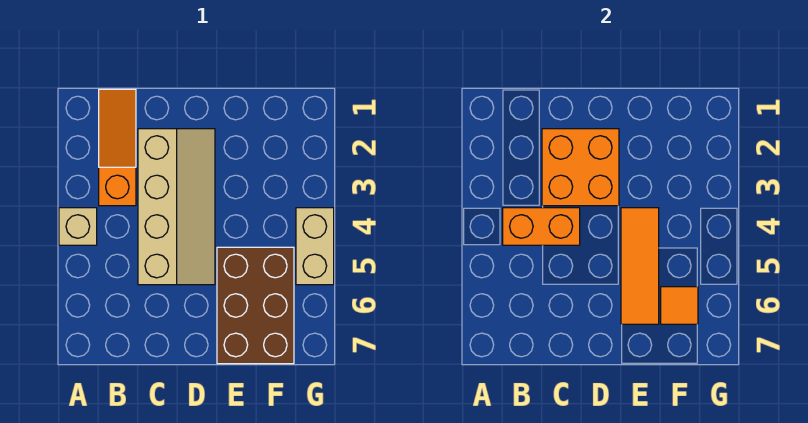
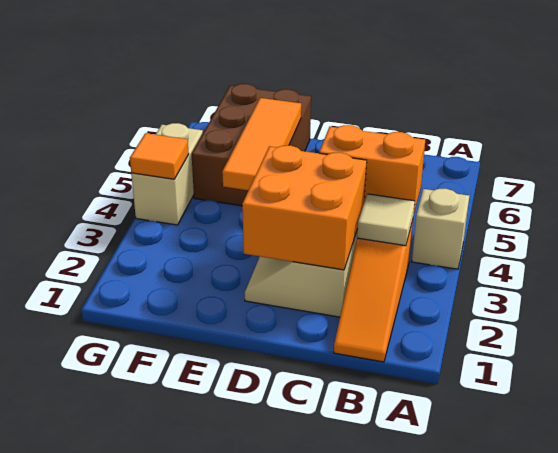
none -> tan 1x1 tile [357,194,415,246]
orange 1x1 tile [661,287,698,324] -> orange 1x1 tile moved to [130,133,189,179]

